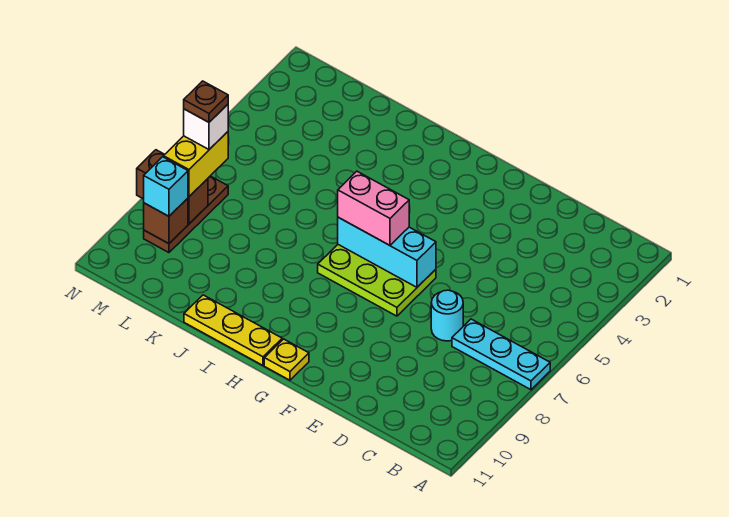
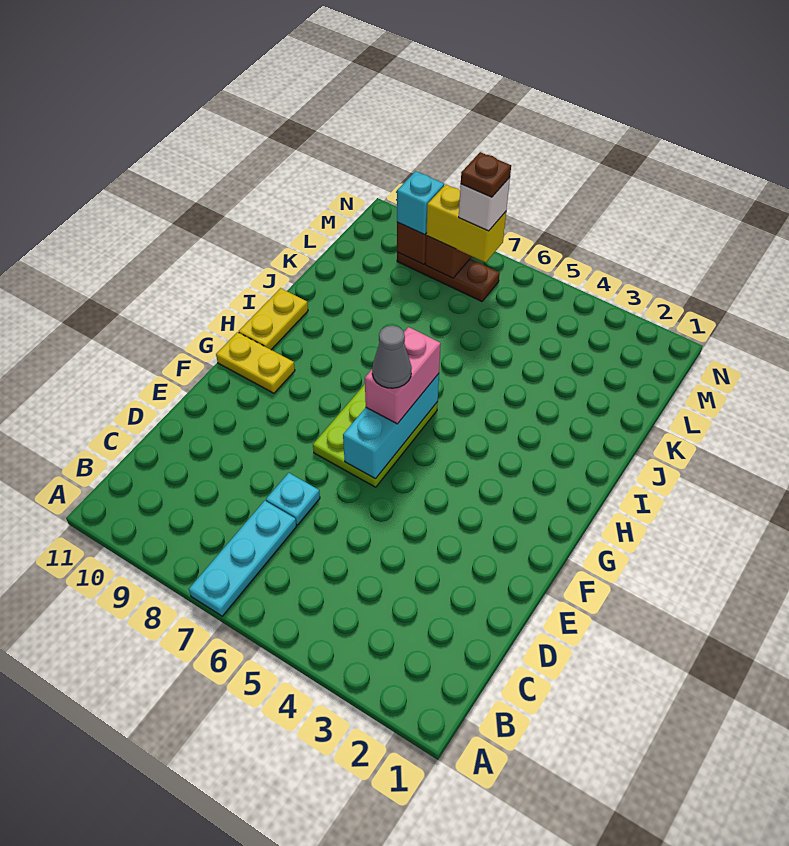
cyan 1x1 round brick [431,290,463,341] -> cyan 1x1 plate [266,473,320,525]
none -> grey 1x1 cone [372,325,412,388]
yellow 1x1 plate [264,339,309,380] -> yellow 1x2 plate [216,332,295,393]
yellow 1x3 plate [184,295,282,365] -> yellow 1x2 plate [239,288,308,350]

